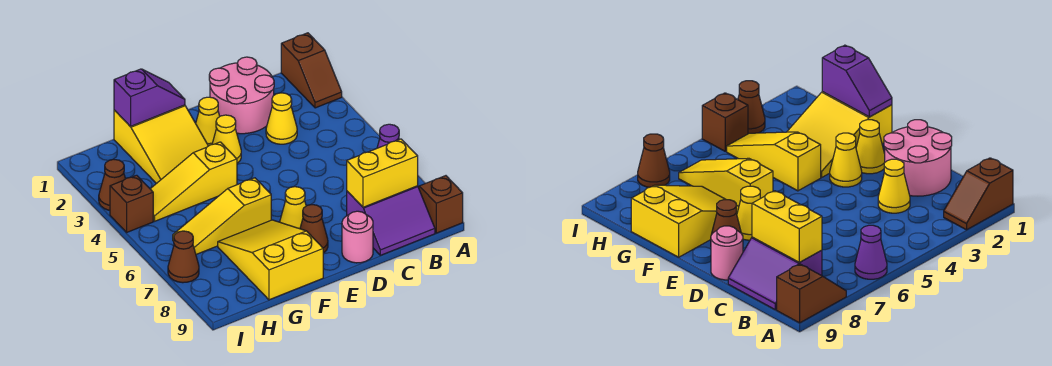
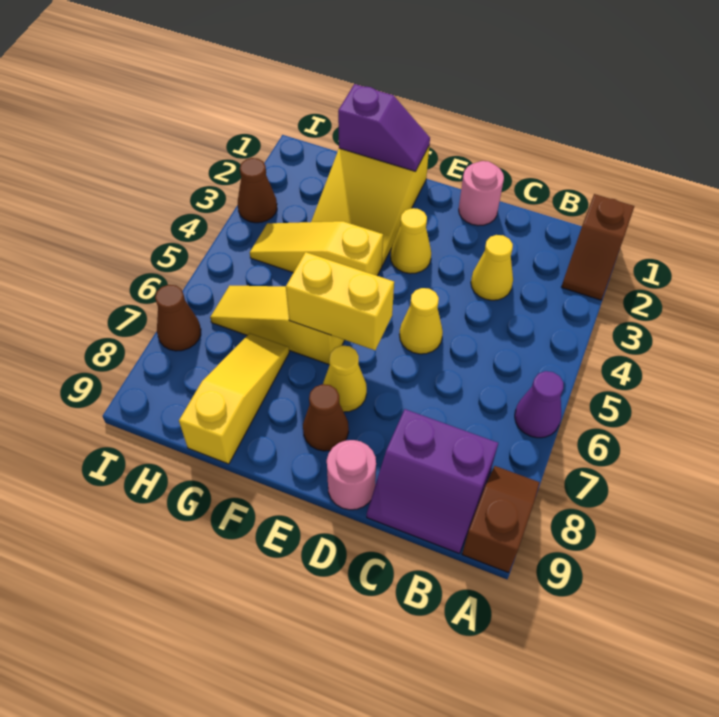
yellow 1x2 brick [347,139,418,207] -> yellow 1x2 brick moved to [286,252,394,350]
pink 2x2 round brick [209,57,274,134] -> pink 1x1 round brick [459,161,504,226]
yellow 1x1 cone [196,97,220,146] -> yellow 1x1 cone moved to [399,288,443,354]
yellow 2x3 slope [218,220,323,300] -> yellow 1x3 slope [179,333,289,464]
brown 1x1 brick [110,175,153,232] -> none

